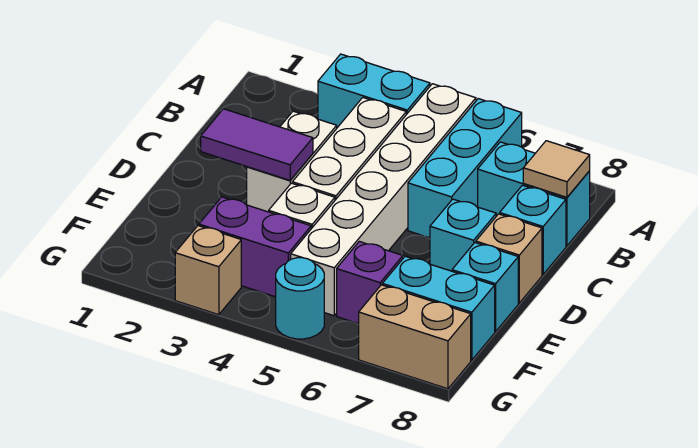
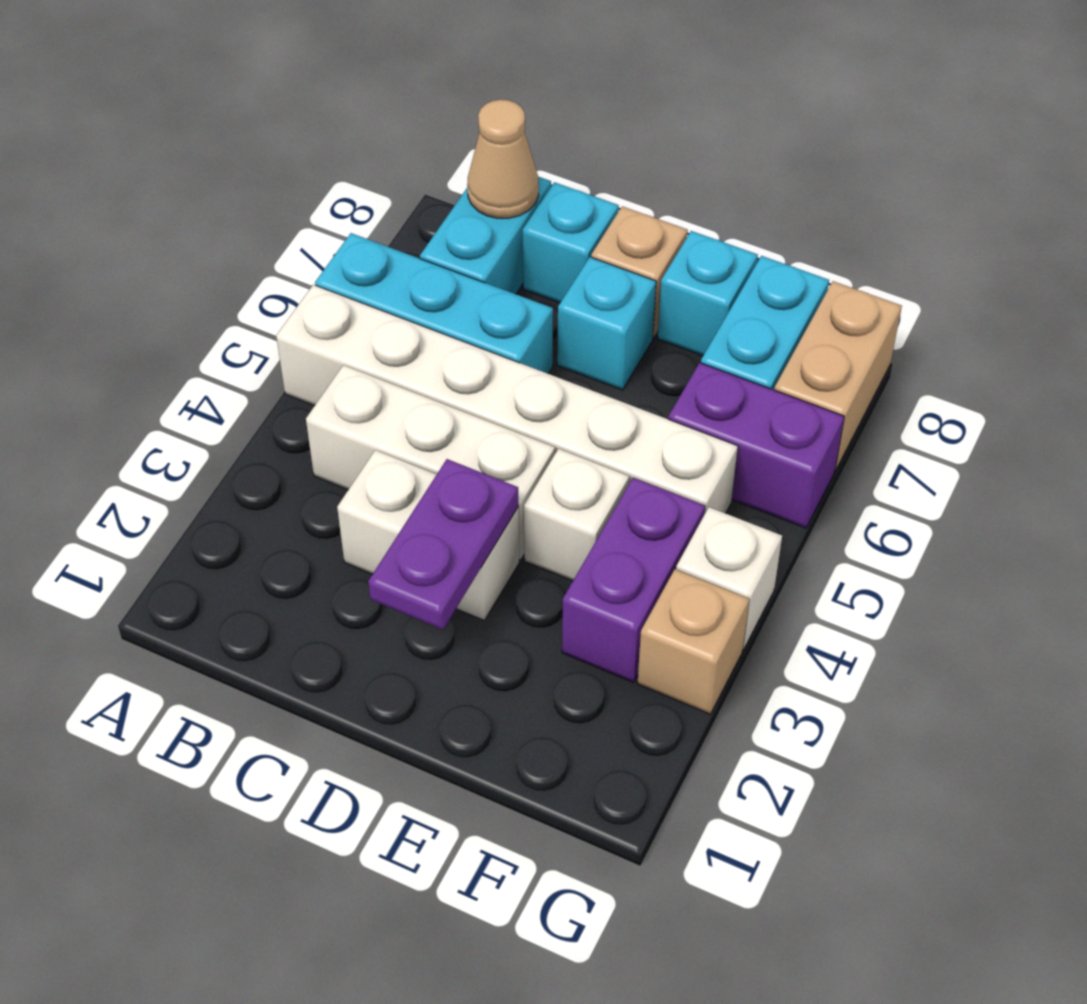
cyan 1x2 brick [318,54,430,128] -> none
tan 1x1 tile [523,141,590,197] -> tan 1x1 cone [467,100,539,218]
purple 1x2 tile [201,109,313,180] -> purple 1x2 plate [368,459,518,630]
purple 1x1 brick [337,241,403,324] -> purple 1x2 brick [668,363,844,528]
none -> white 1x1 brick [676,507,782,650]
cyan 1x1 round brick [276,258,324,339] -> none

